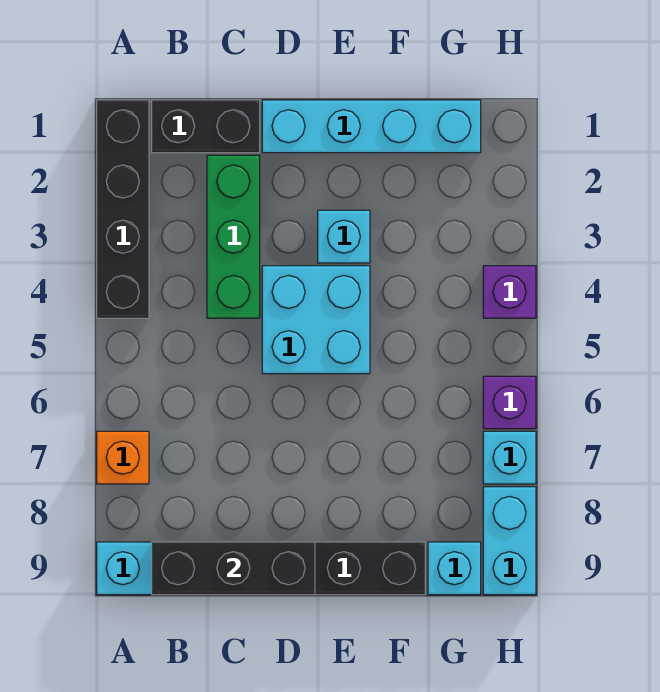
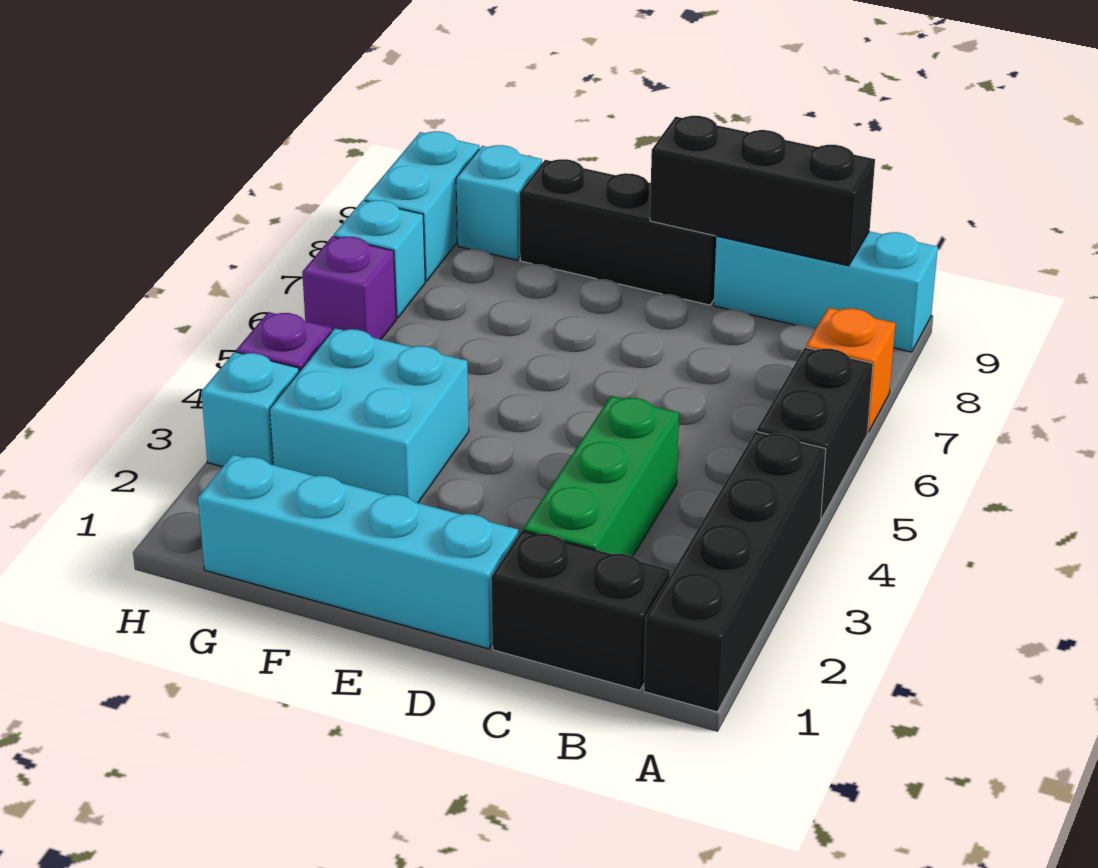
none -> black 1x2 brick [757,347,873,519]
cyan 2x2 brick [262,266,370,374] -> cyan 2x2 brick moved to [270,328,469,503]
cyan 1x1 brick [318,210,370,263] -> cyan 1x1 brick moved to [201,352,299,467]

